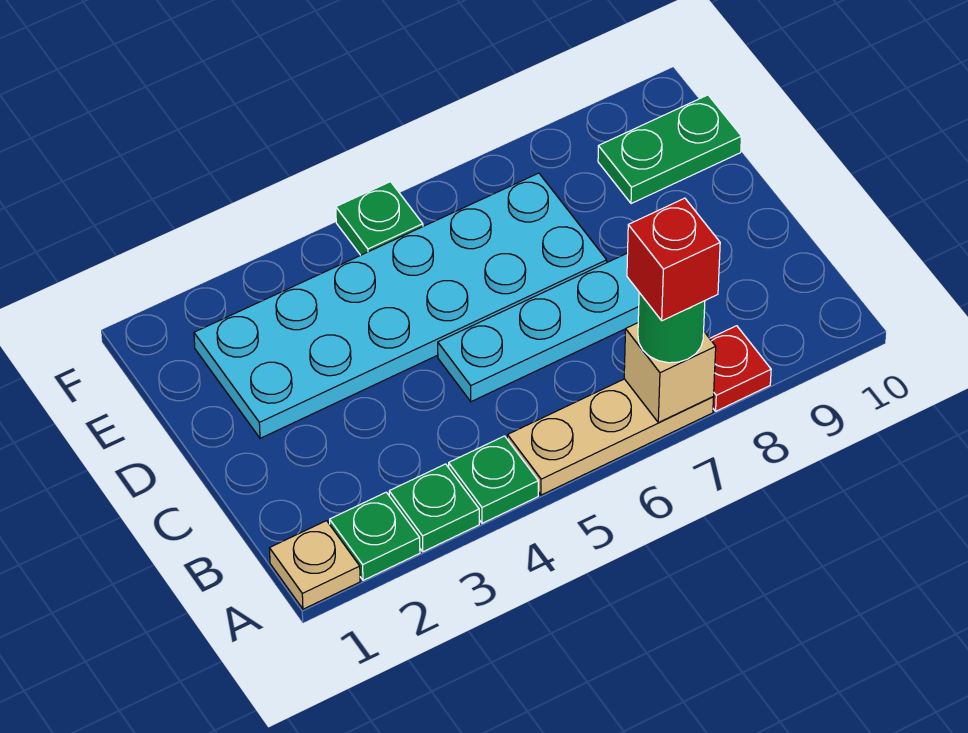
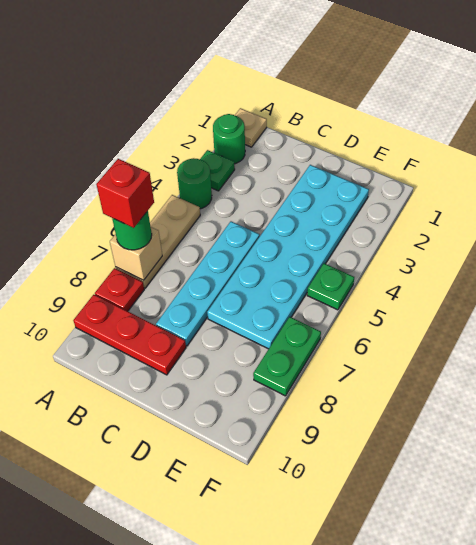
green 1x1 plate [330,492,420,580] -> green 1x1 round brick [213,114,245,164]
green 1x1 plate [449,436,538,523] -> green 1x1 round brick [177,158,212,209]
none -> red 1x3 plate [73,295,186,375]
green 1x2 plate [598,95,742,204] -> green 1x2 plate moved to [253,317,321,396]

